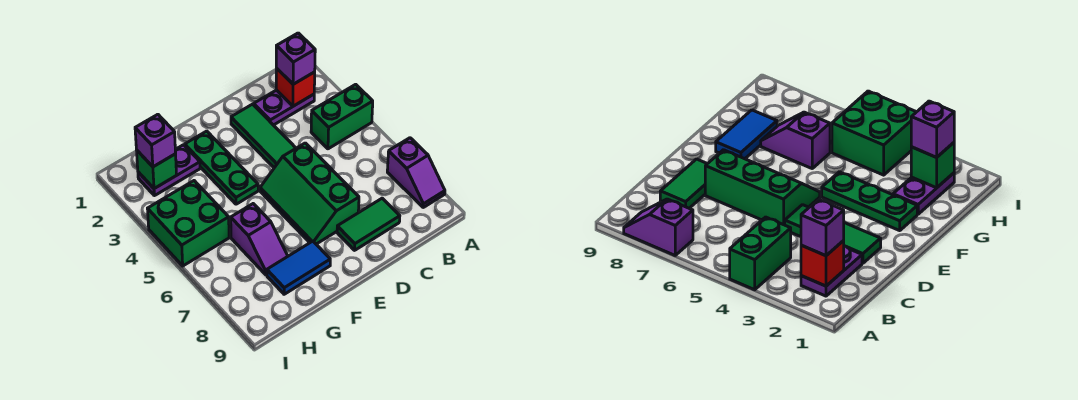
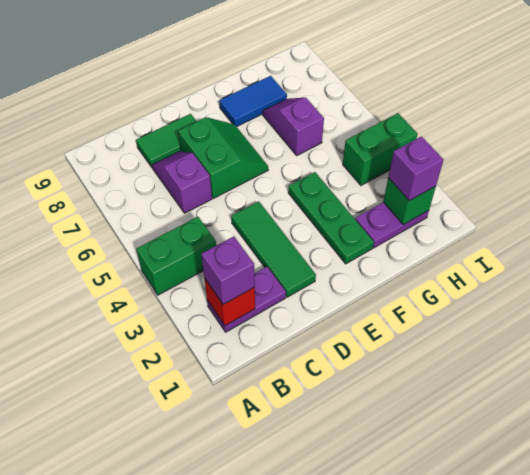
purple 1x2 slope [387,138,445,207] -> purple 1x2 slope moved to [152,152,212,213]
green 2x3 slope [260,143,359,244] -> green 2x2 slope [178,117,268,198]
green 2x2 brick [147,181,229,266] -> green 1x2 brick [343,113,417,185]

